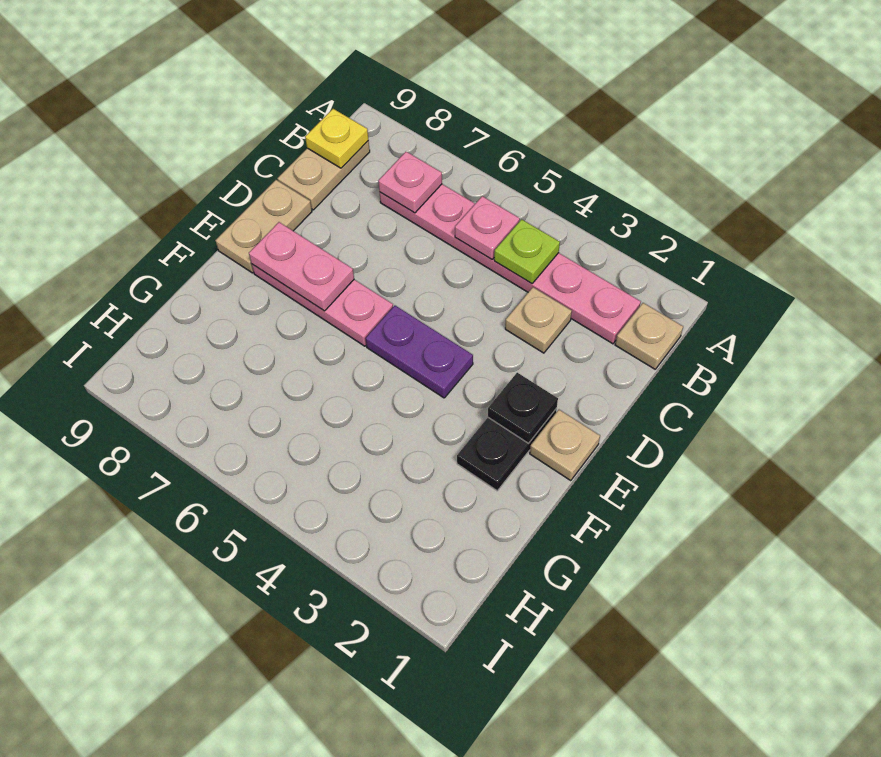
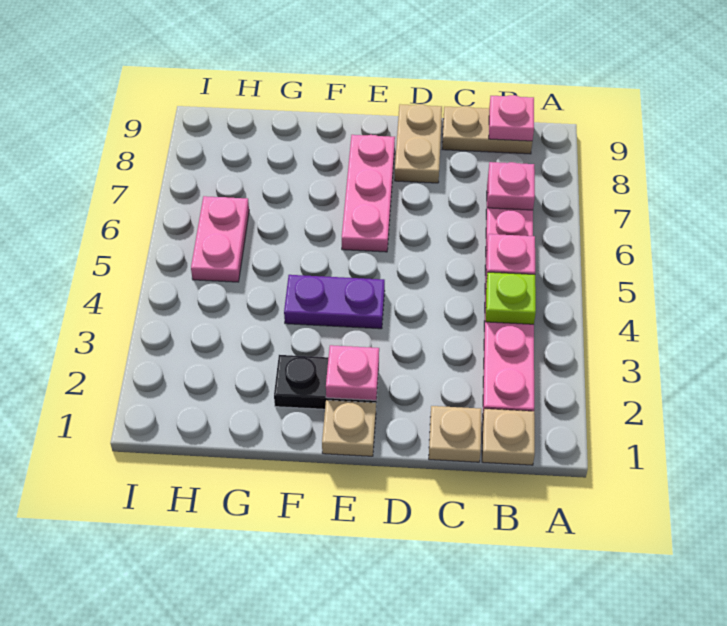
yellow 1x1 plate [305,109,368,168] -> pink 1x1 plate [489,95,534,141]
tan 1x1 plate [505,287,572,353] -> tan 1x1 plate moved to [429,406,481,462]
tan 1x2 plate [215,180,312,273] -> tan 1x2 plate turned to [395,104,442,183]
black 1x1 plate [488,373,558,444] -> pink 1x1 plate [326,345,379,400]
purple 1x2 plate [366,306,473,398] -> purple 1x2 plate turned to [284,275,385,329]
pink 1x2 plate [249,222,354,311] -> pink 1x2 plate moved to [191,196,249,282]

